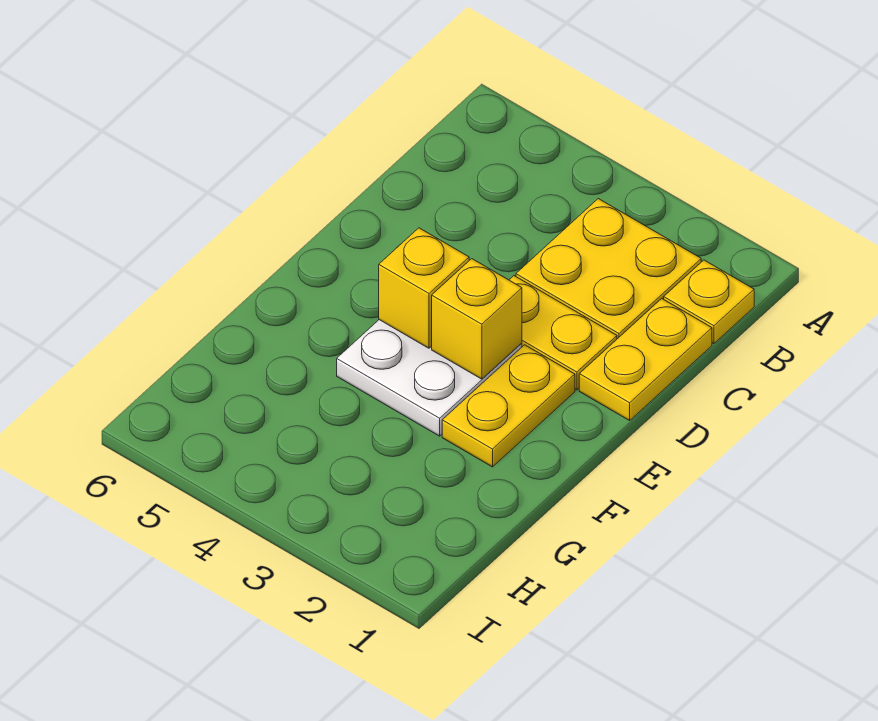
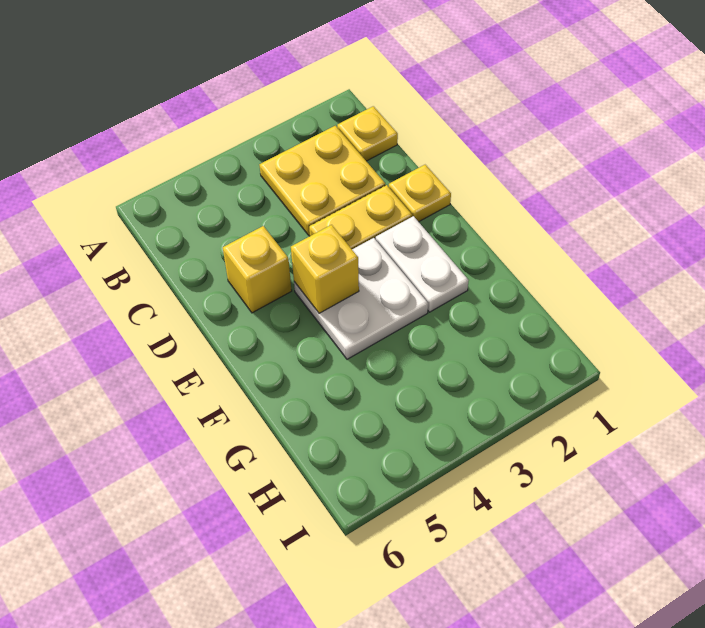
yellow 1x2 plate [579,299,712,421] -> yellow 1x1 plate [389,165,451,222]
yellow 1x2 plate [442,345,575,467] -> white 1x2 plate [376,216,469,312]
yellow 1x1 brick [432,259,522,379] -> yellow 1x1 brick moved to [223,226,292,313]

